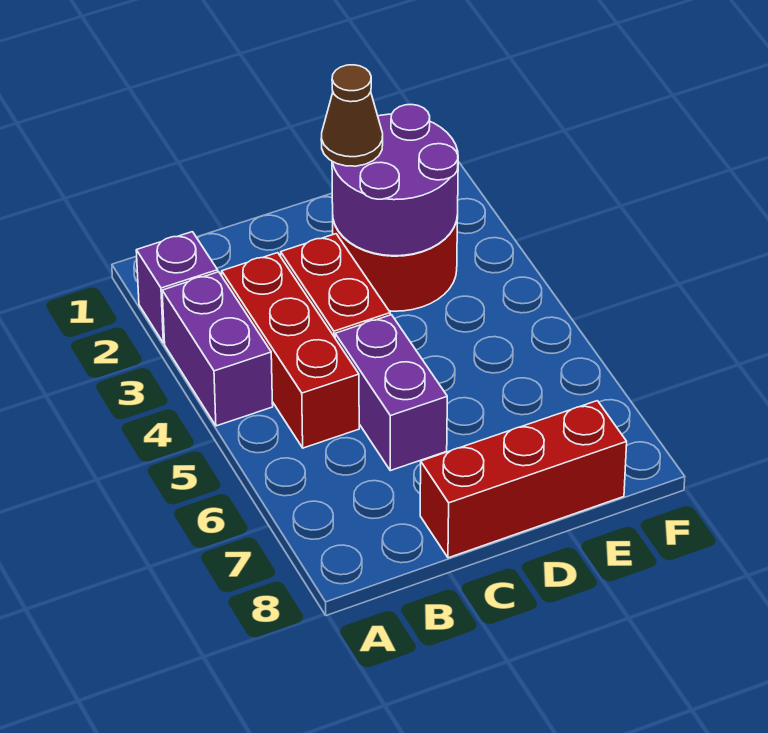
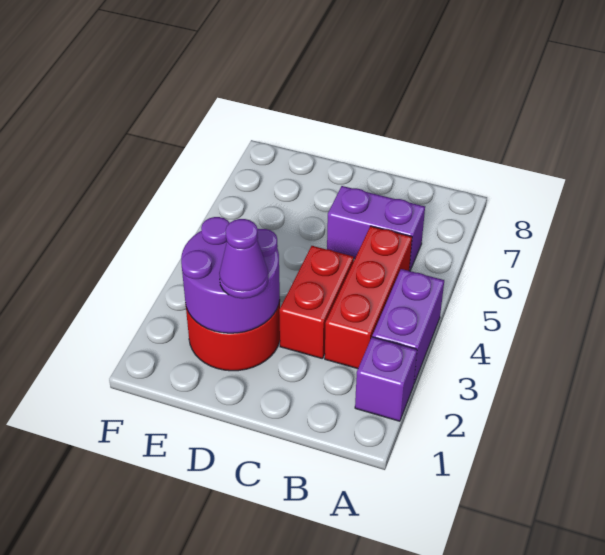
purple 1x2 brick [335,315,447,471] -> purple 1x2 brick turned to [327,186,425,271]
red 1x3 brick [420,401,627,558] -> none
brown 1x1 cone [321,65,383,166] -> purple 1x1 cone [219,219,268,299]

